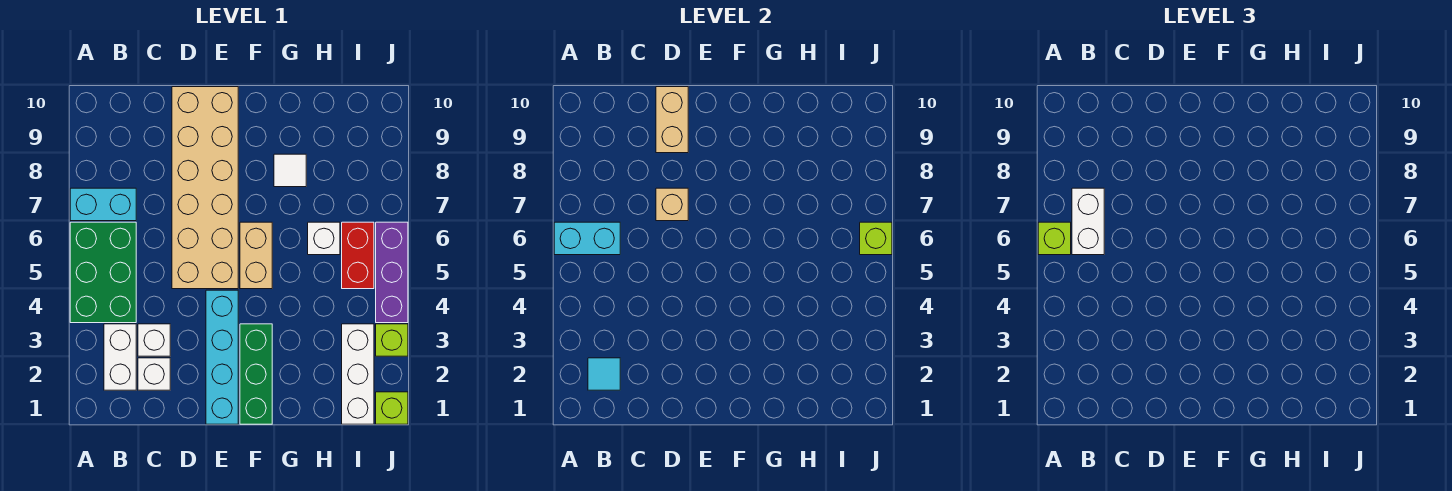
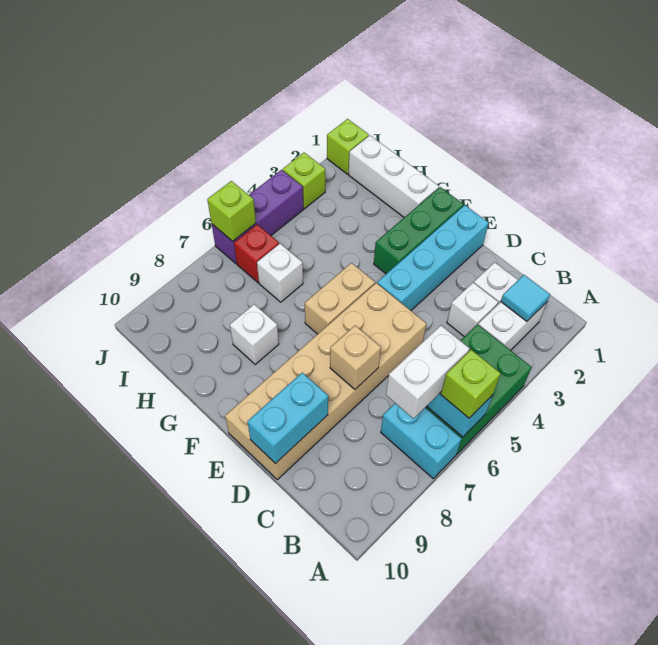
tan 1x2 brick [656,87,688,153] -> cyan 1x2 brick [247,373,328,464]
white 1x1 tile [274,154,306,187] -> white 1x1 brick [230,304,279,364]
white 1x3 brick [342,324,374,424] -> white 1x3 brick turned to [349,136,439,217]
red 1x2 brick [342,222,374,289] -> red 1x1 brick [234,225,279,283]

